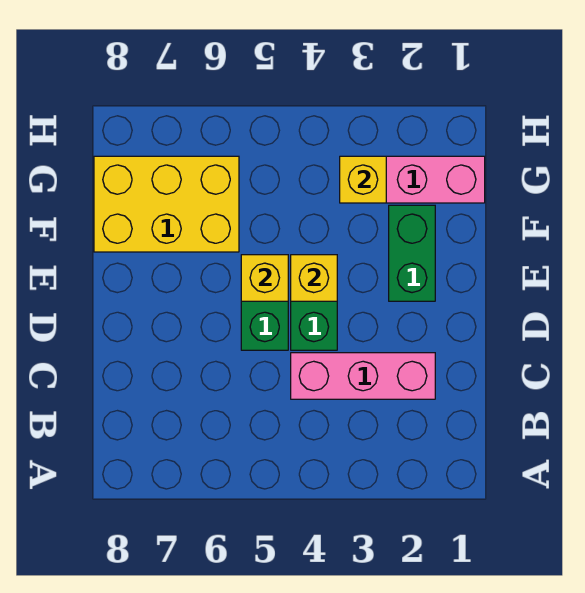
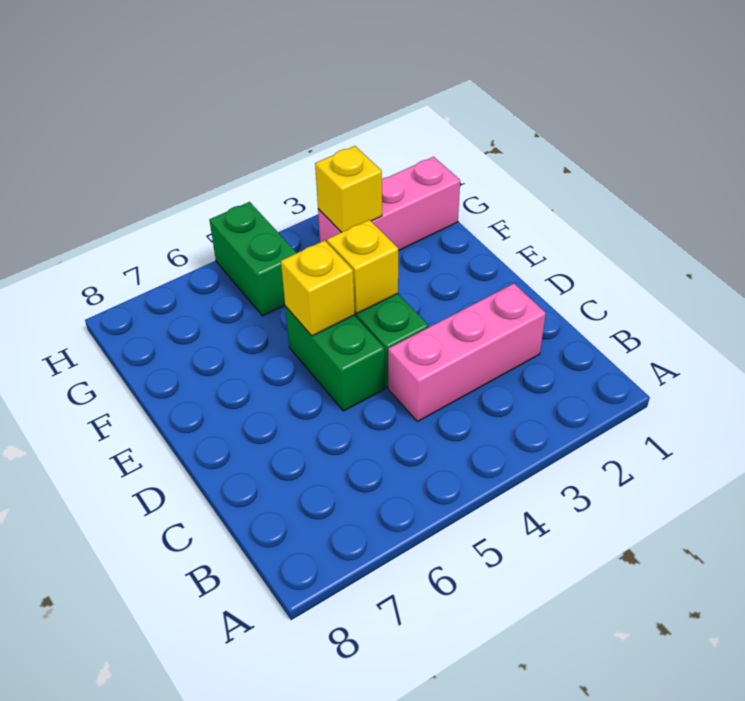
green 1x2 brick [389,205,435,301] -> green 1x2 brick moved to [209,202,297,316]
yellow 2x3 brick [94,156,239,252] -> none

